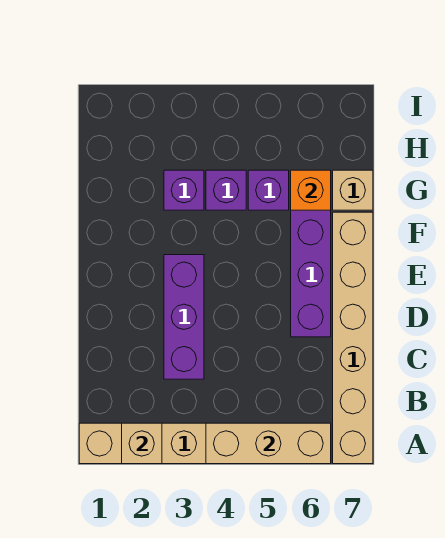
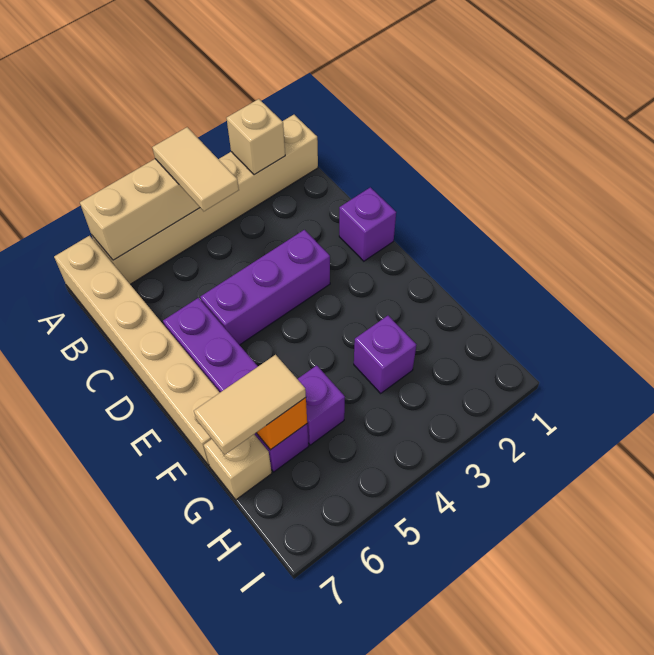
none -> tan 1x2 tile [152,127,239,211]
purple 1x3 brick [164,255,204,379] -> purple 1x3 brick turned to [200,230,330,345]
purple 1x1 brick [206,170,246,210] -> purple 1x1 brick moved to [339,187,396,261]
none -> tan 1x2 tile [194,355,306,455]

